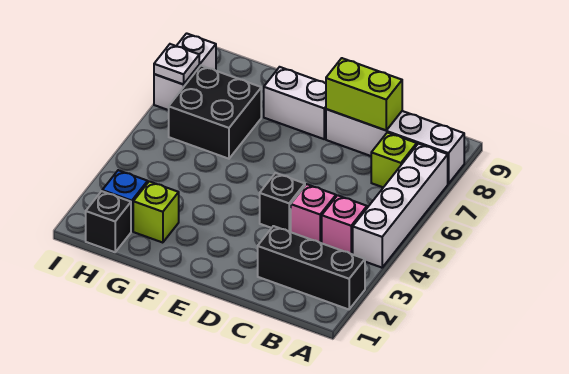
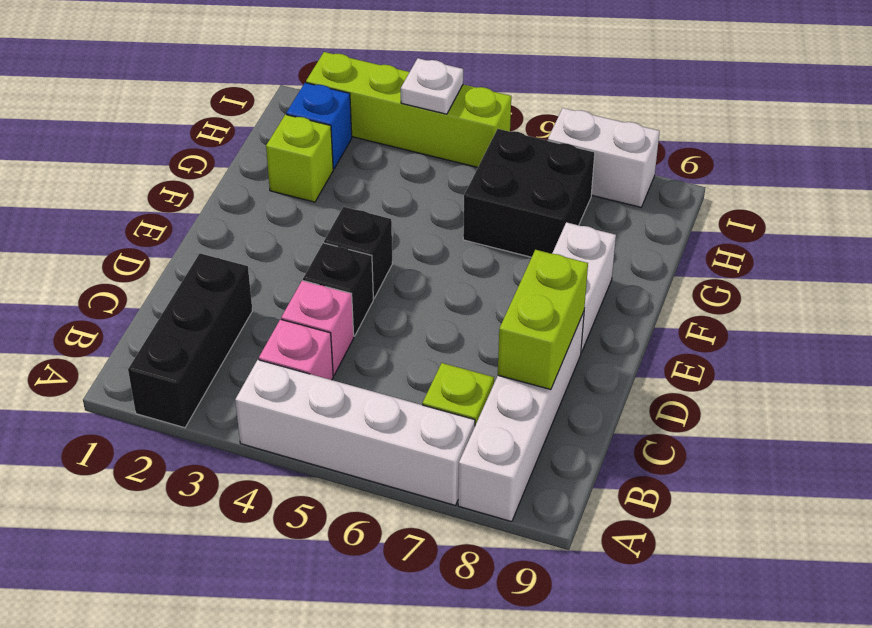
black 1x1 brick [86,191,131,252] -> black 1x1 brick moved to [324,207,392,298]
none -> lime 1x4 brick [306,52,511,167]
white 1x1 plate [154,44,199,84] -> white 1x1 plate moved to [401,58,463,114]

